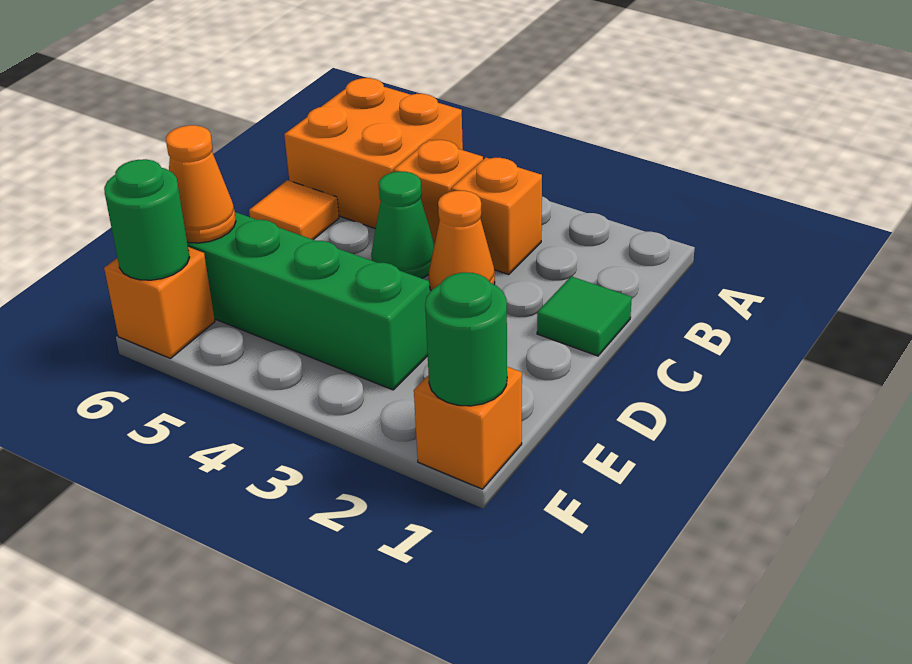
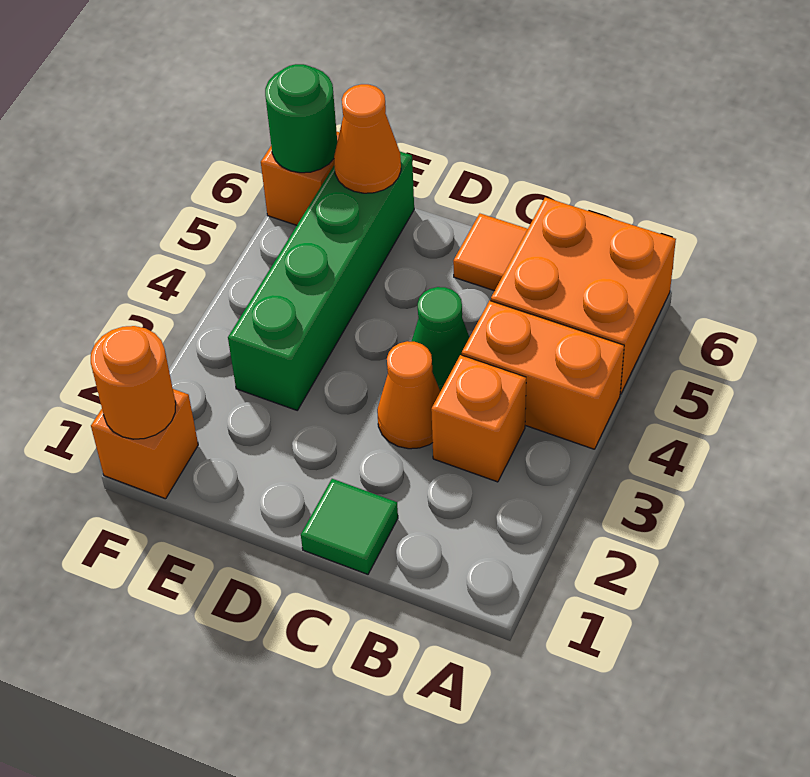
orange 1x1 brick [393,140,483,244] -> orange 1x2 brick [462,301,624,449]
green 1x1 round brick [425,272,507,406] -> orange 1x1 round brick [91,326,176,439]

